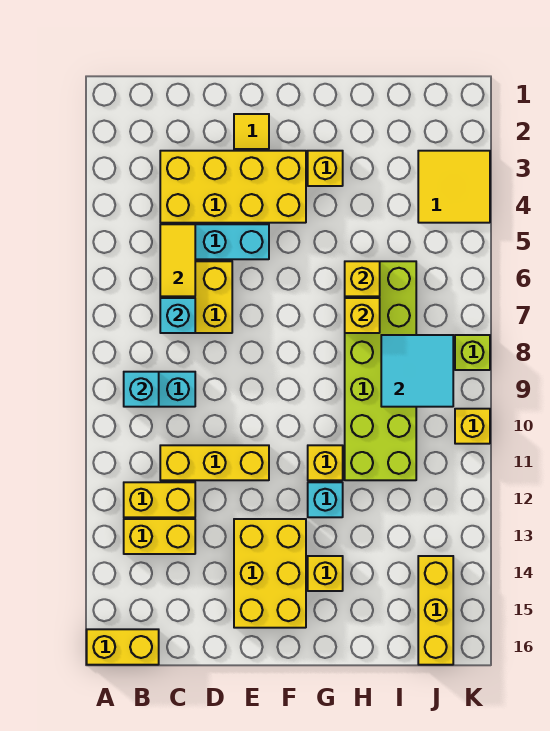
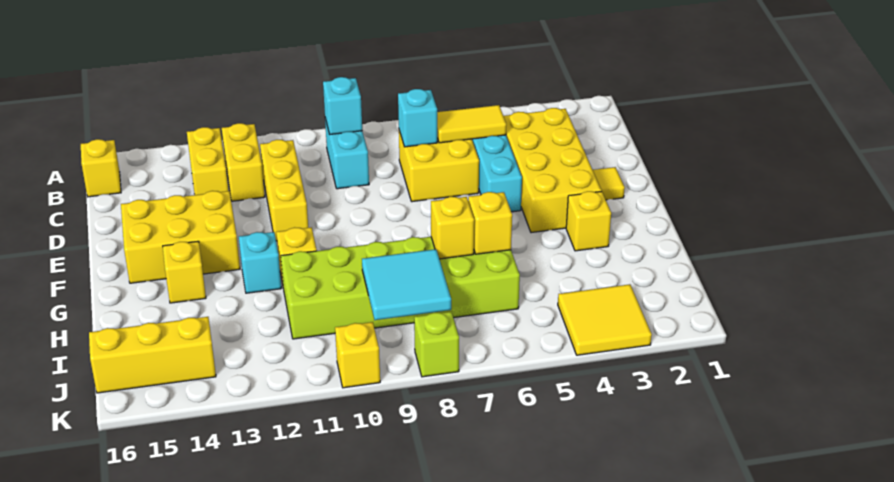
yellow 1x2 brick [87,629,159,665] -> yellow 1x1 brick [81,139,121,197]

